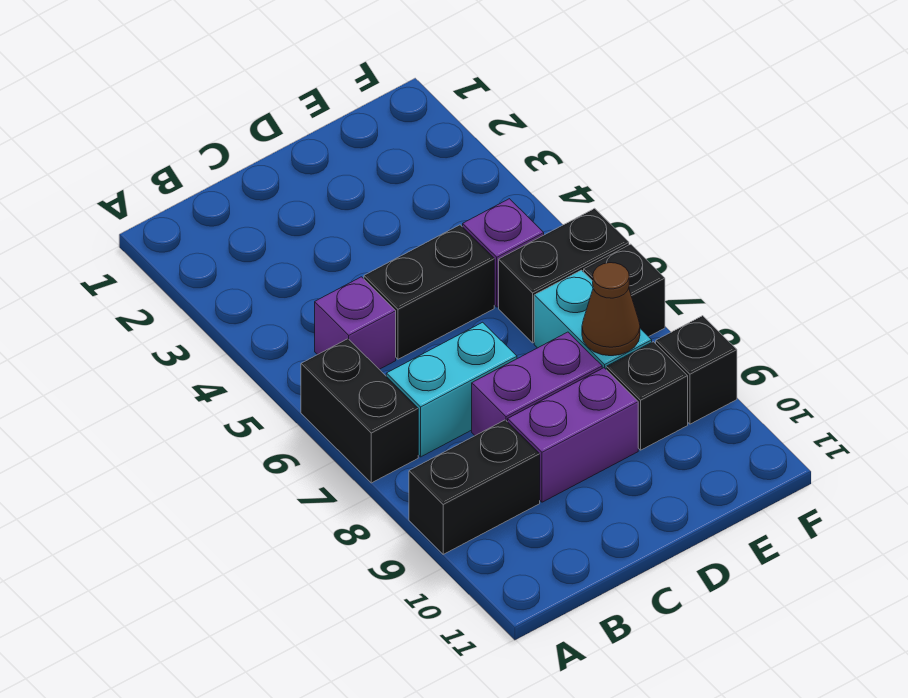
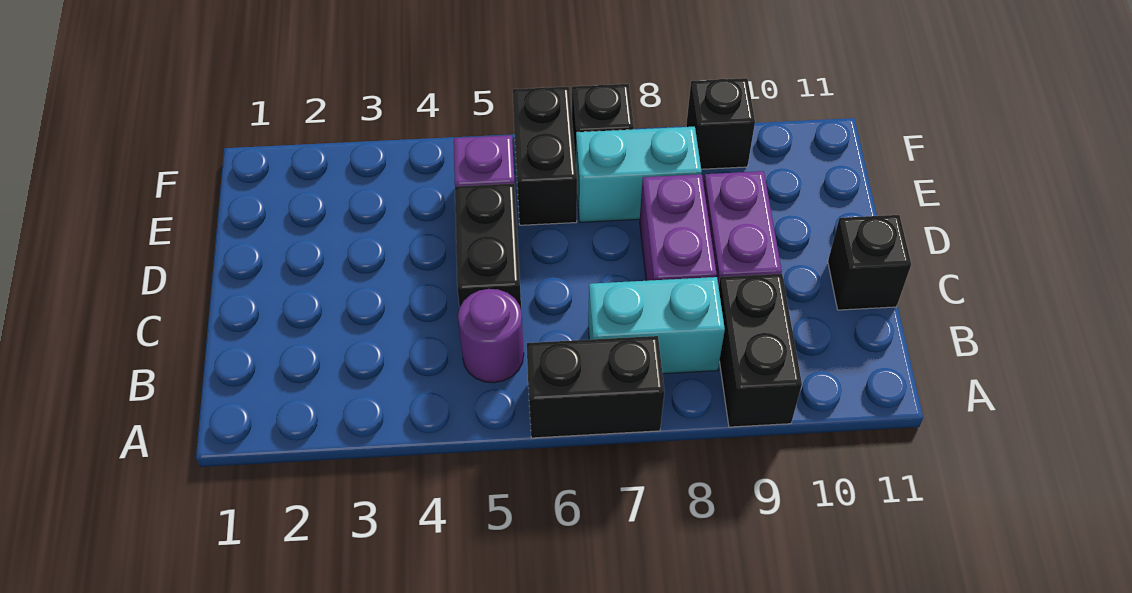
purple 1x1 brick [315,277,396,369] -> purple 1x1 round brick [458,289,524,383]
cyan 1x2 brick [386,322,517,457] -> cyan 1x2 brick turned to [588,277,725,374]
brown 1x1 cone [582,263,640,356] -> none
black 1x1 brick [606,342,688,450] -> black 1x1 brick moved to [828,215,911,310]

